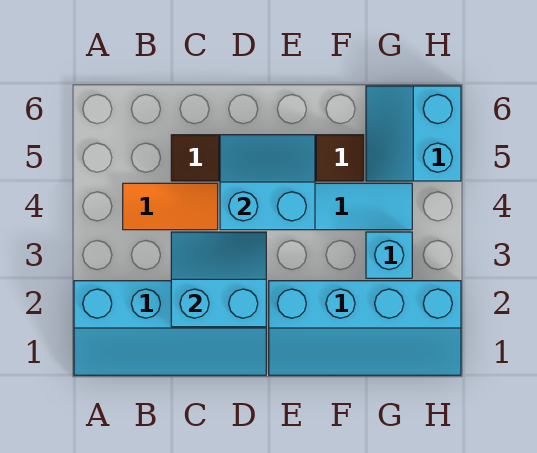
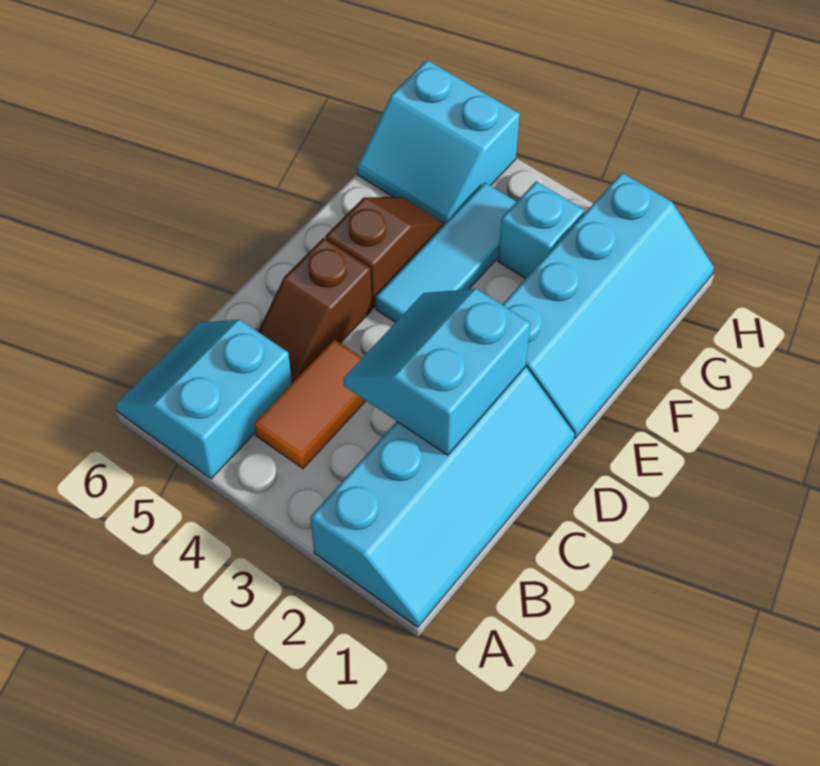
cyan 2x2 slope [220,135,315,230] -> cyan 2x2 slope moved to [116,320,292,479]

